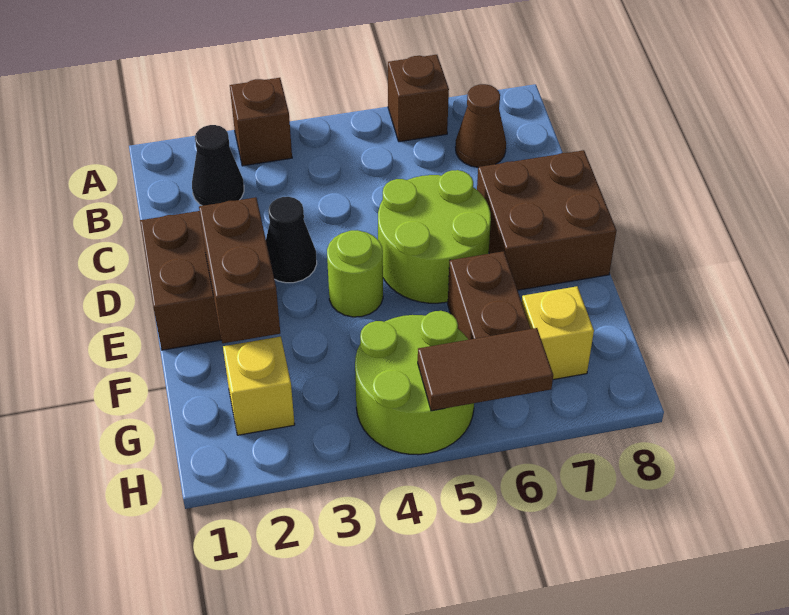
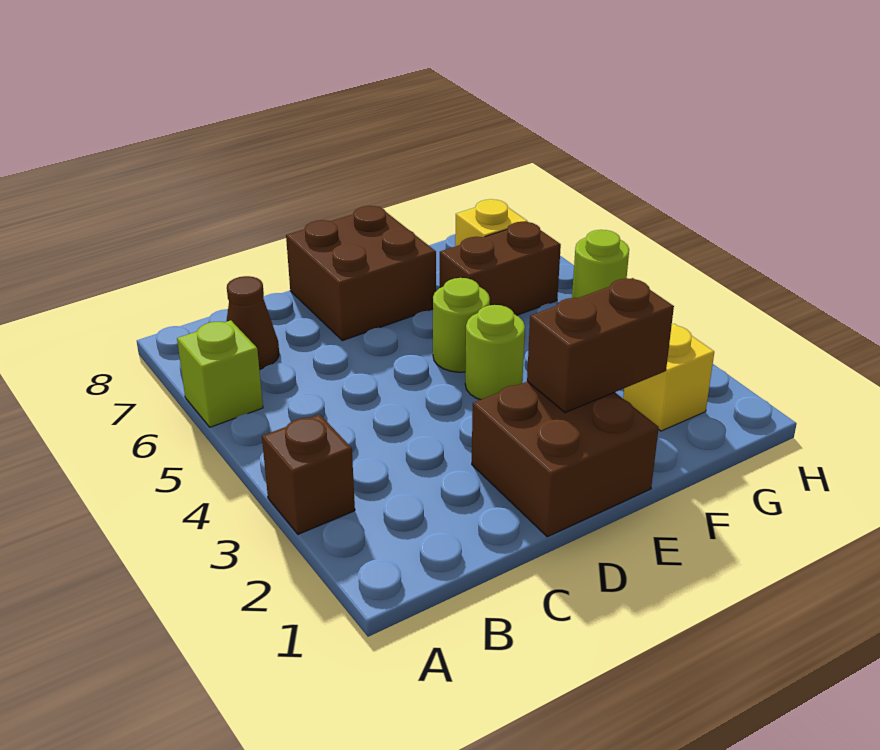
brown 1x1 brick [388,55,449,142] -> lime 1x1 brick [177,320,263,427]
black 1x1 cone [192,125,244,206] -> none
black 1x1 cone [266,197,317,283] -> none
lime 2x2 round brick [378,170,491,303] -> lime 1x1 round brick [433,278,490,372]
lime 2x2 round brick [355,311,474,455] -> lime 1x1 round brick [572,230,629,298]
brown 1x2 tile [418,328,553,411] -> none

